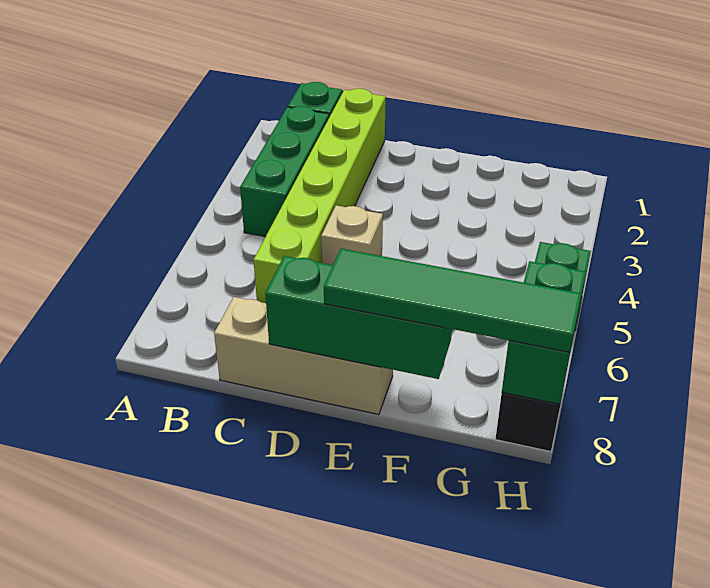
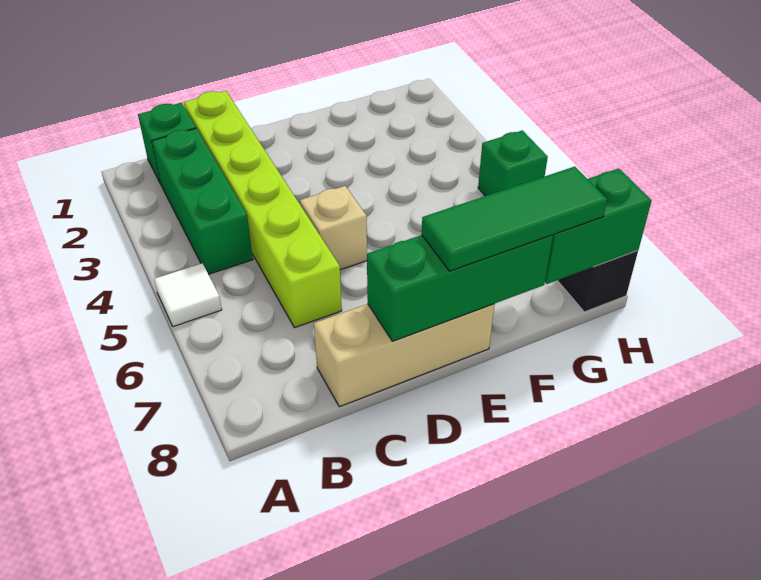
none -> white 1x1 tile [154,263,222,327]
green 1x4 tile [324,249,581,353] -> green 1x3 tile [422,167,607,271]
green 1x2 brick [502,261,586,404] -> green 1x2 brick turned to [545,169,652,284]

